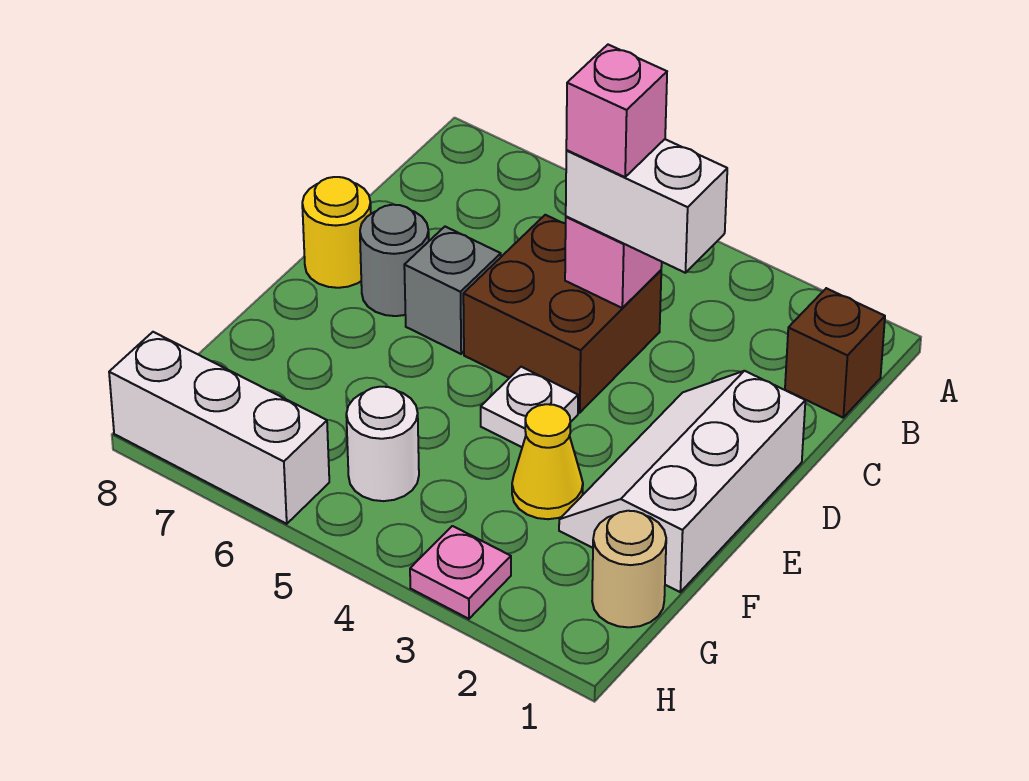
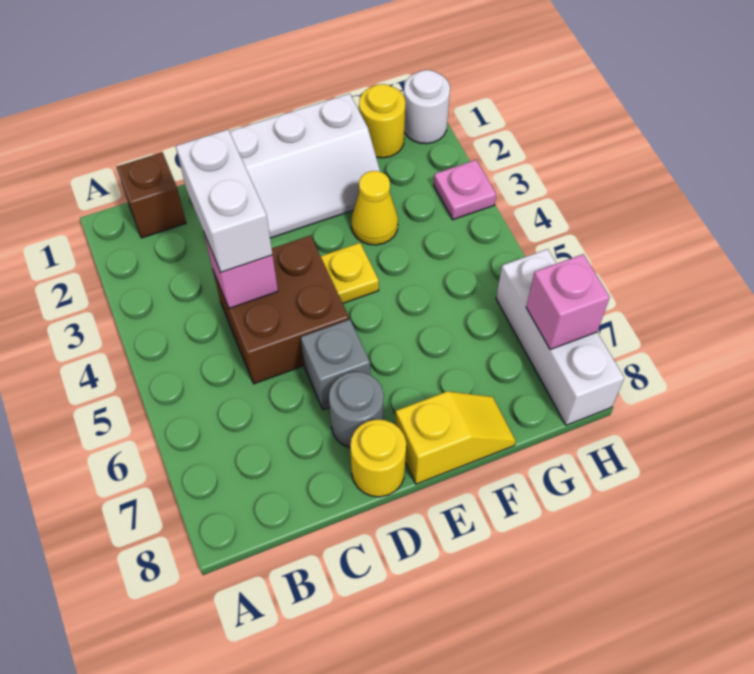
pink 1x1 brick [566,45,667,177] -> pink 1x1 brick moved to [526,254,610,350]
white 1x1 plate [481,367,578,447] -> yellow 1x1 plate [321,243,379,303]
none -> yellow 1x2 slope [395,391,516,484]
tan 1x1 round brick [592,511,666,627] -> yellow 1x1 round brick [359,84,405,158]
white 1x1 round brick [346,387,419,501] -> white 1x1 round brick moved to [404,70,450,144]

